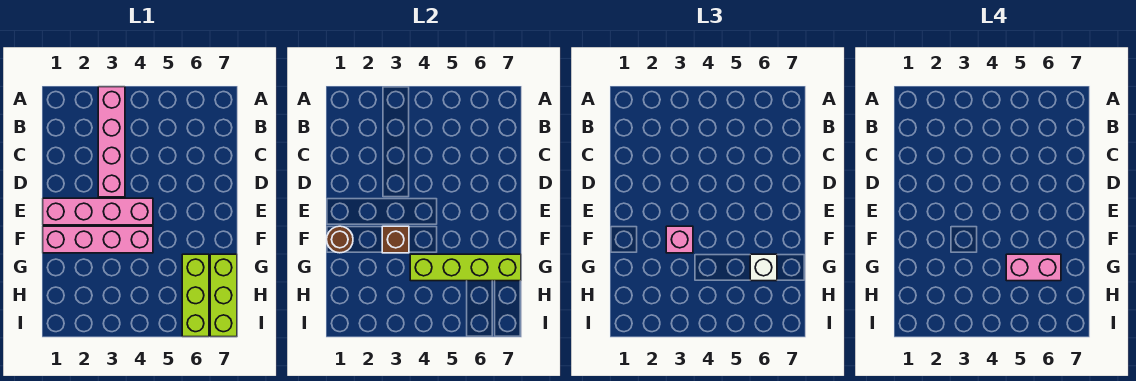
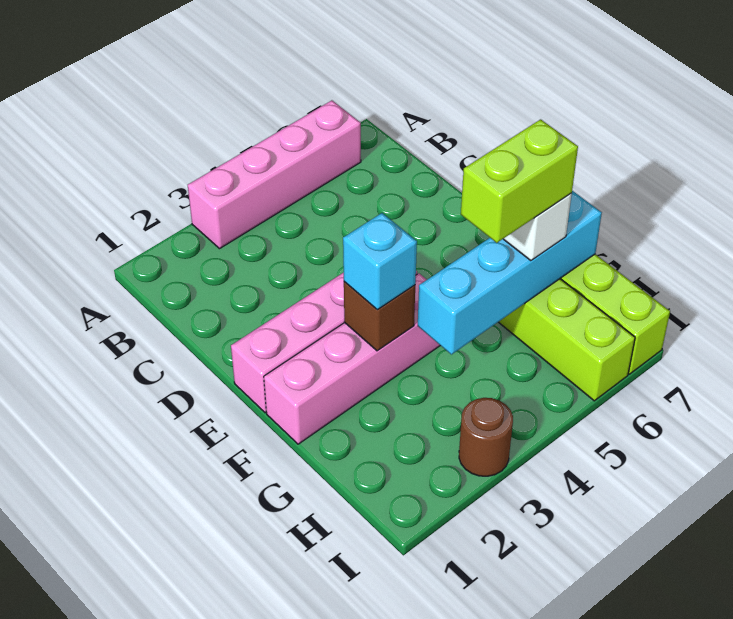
pink 1x4 brick [98,87,125,197] -> pink 1x4 brick turned to [188,100,361,249]
brown 1x1 round brick [327,226,353,253] -> brown 1x1 round brick moved to [459,398,513,476]
pink 1x1 brick [666,226,693,253] -> cyan 1x1 brick [343,213,417,310]
lime 1x4 brick [410,254,521,281] -> cyan 1x4 brick [418,191,602,354]
pink 1x2 brick [1006,254,1061,281] -> lime 1x2 brick [461,119,578,243]

